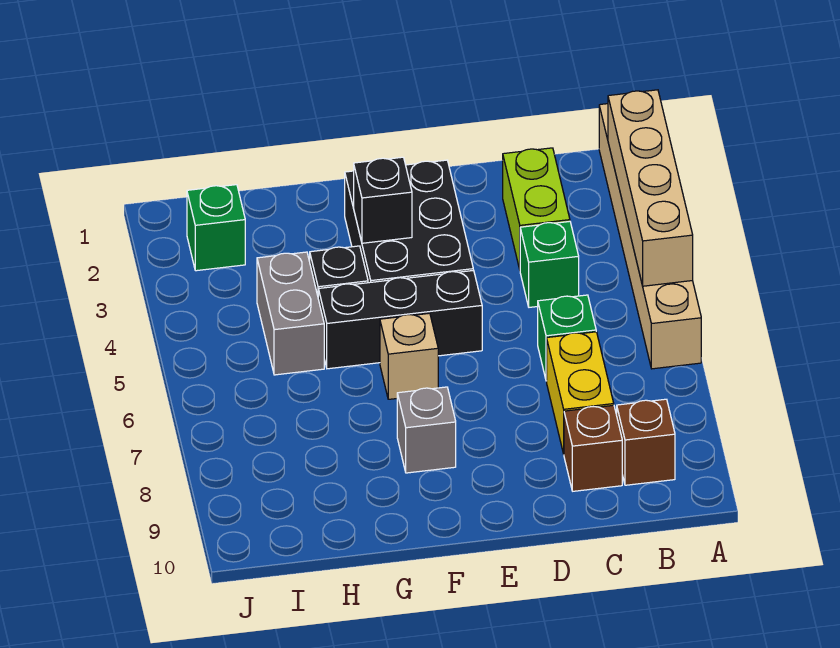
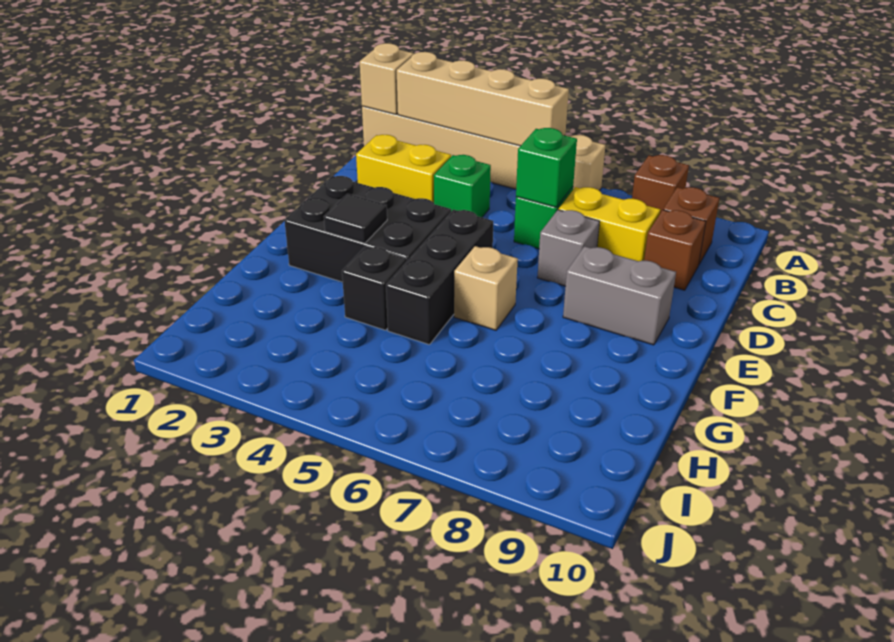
none -> tan 1x1 brick [360,43,414,114]
none -> brown 1x1 brick [632,155,689,213]
lime 1x2 brick [503,148,570,269] -> yellow 1x2 brick [356,135,451,203]
black 1x1 brick [354,157,412,243] -> black 1x1 tile [324,194,387,243]
grey 1x1 brick [397,387,456,473] -> grey 1x1 brick moved to [537,210,600,286]
grey 1x2 brick [257,252,324,375] -> grey 1x2 brick moved to [563,246,676,345]
green 1x1 brick [187,185,245,271] -> green 1x1 brick moved to [516,128,577,207]

